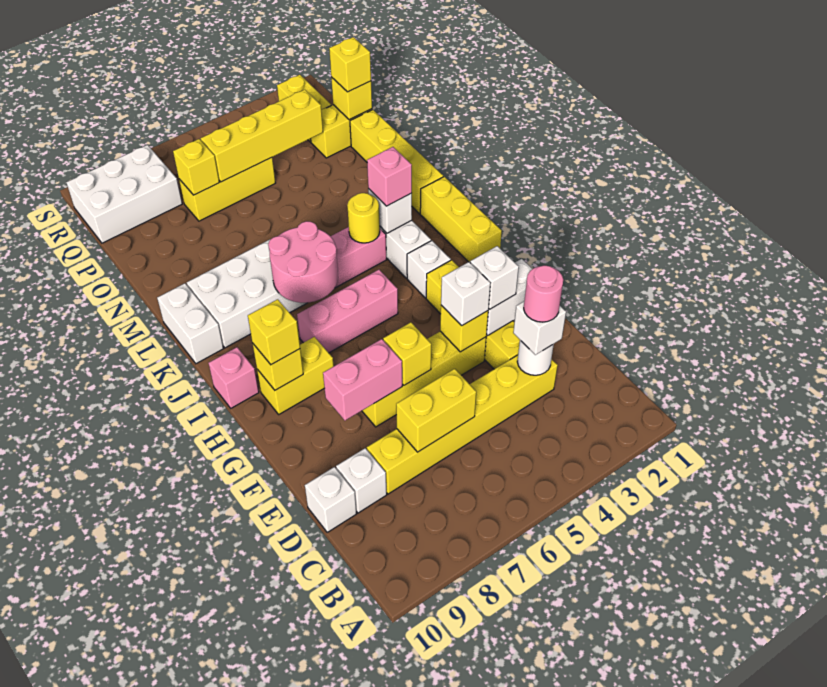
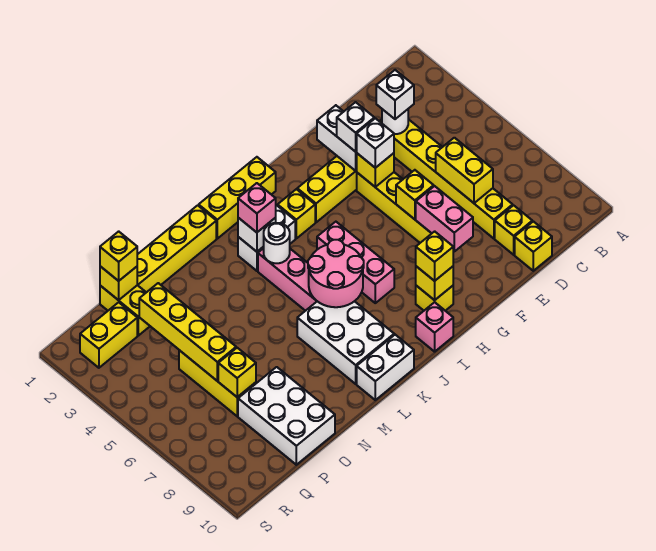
pink 1x1 round brick [524,266,563,322] -> none
white 1x1 brick [336,448,387,513] -> yellow 1x1 brick [495,205,532,255]
white 1x1 brick [305,467,356,532] -> yellow 1x1 brick [515,221,552,271]
yellow 1x2 brick [257,337,334,414] -> yellow 1x1 brick [416,286,453,311]
white 1x1 brick [407,241,451,298] -> yellow 1x1 brick [278,189,315,238]
yellow 1x1 round brick [347,193,380,243] -> white 1x1 round brick [264,223,290,263]
white 2x3 brick [66,145,182,243] -> white 2x3 brick moved to [238,367,335,465]

